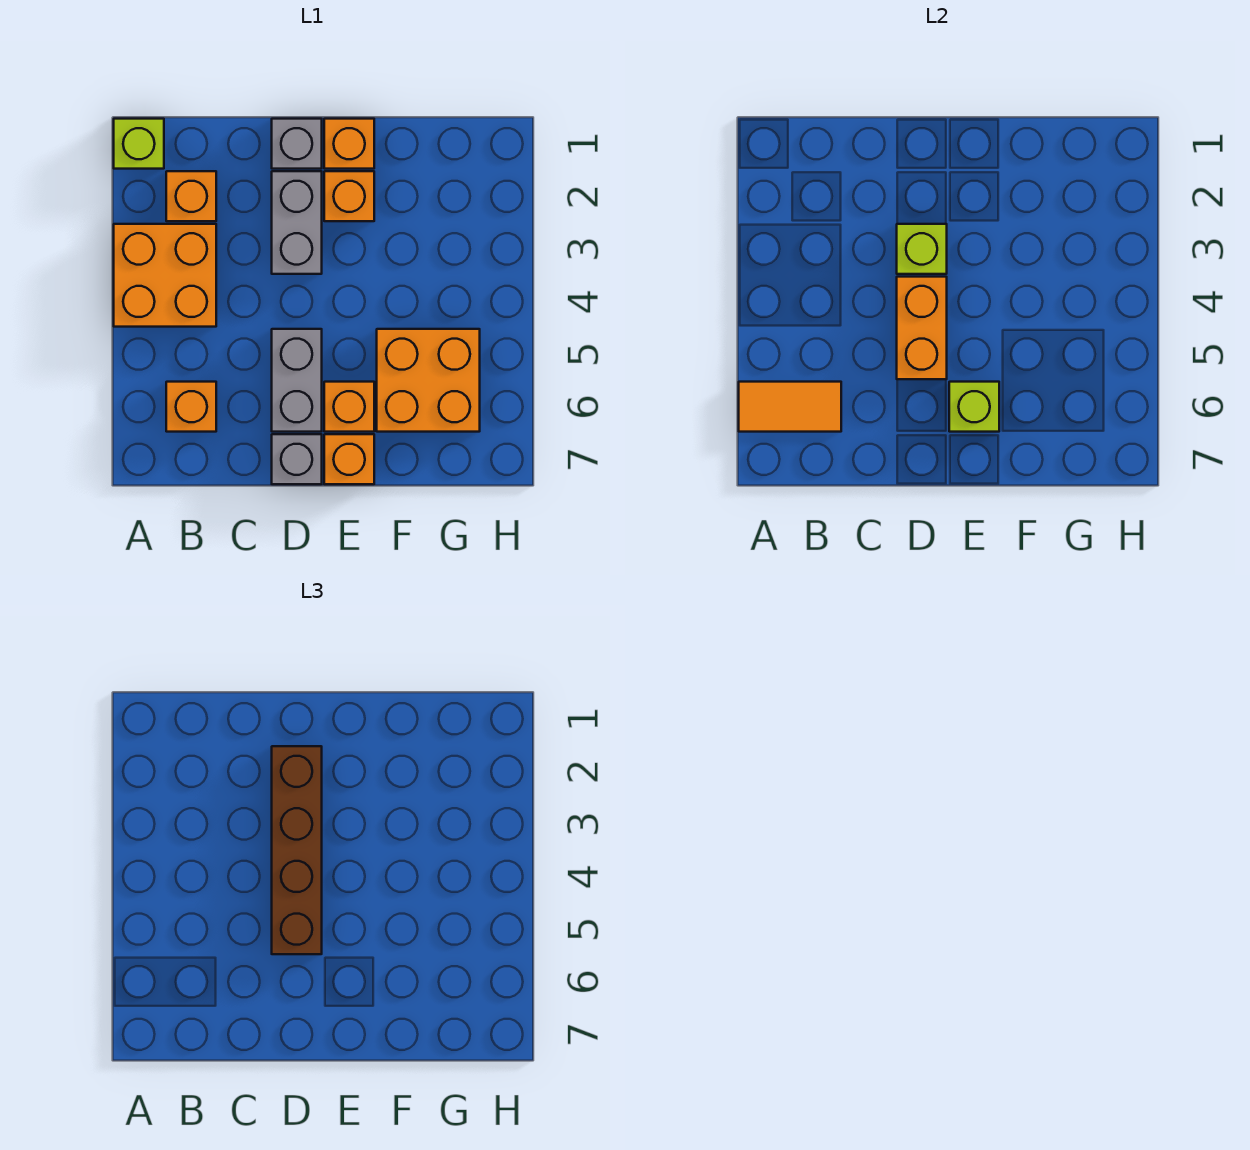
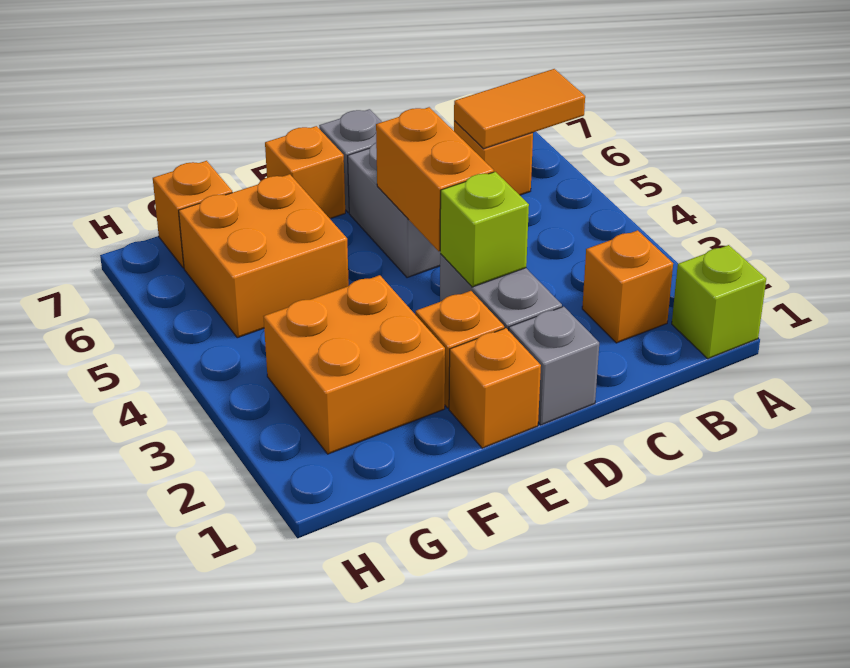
orange 2x2 brick [114,224,216,327] -> orange 2x2 brick moved to [263,275,445,454]
brown 1x4 brick [272,746,322,954] -> none
orange 1x1 brick [324,382,374,432] -> orange 1x1 brick moved to [153,161,232,268]
lime 1x1 brick [949,382,999,432] -> none

